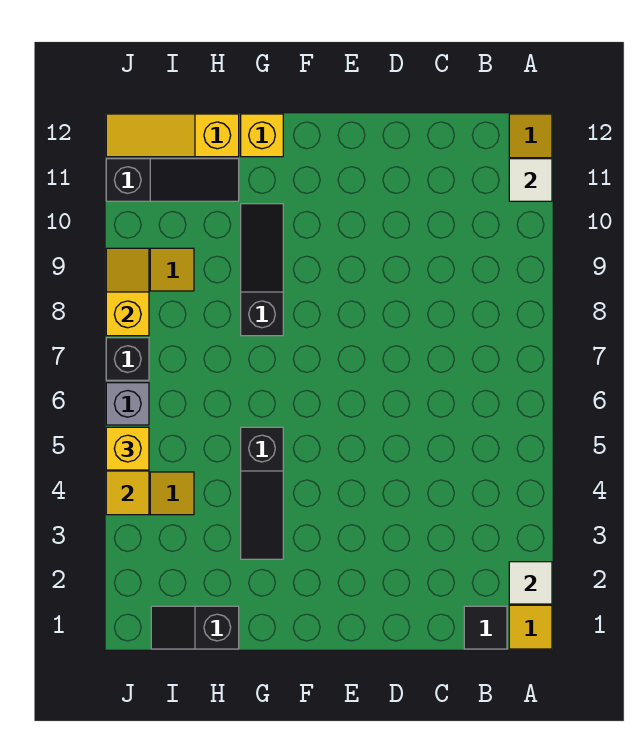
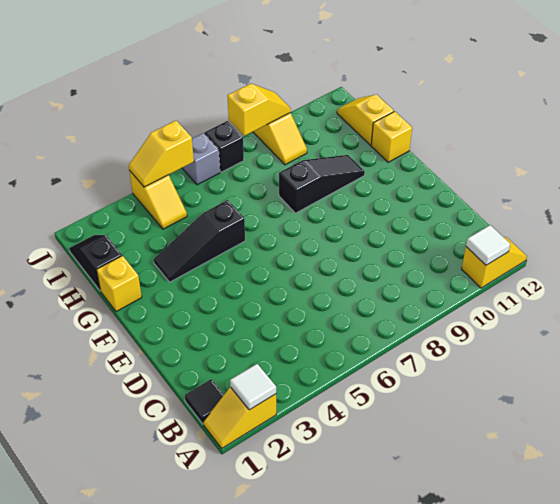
black 1x3 slope [106,159,239,201] -> none
yellow 1x3 slope [106,114,239,157] -> yellow 1x2 slope [337,95,394,145]
yellow 1x1 brick [106,427,149,470] -> yellow 1x1 brick moved to [97,256,142,312]

